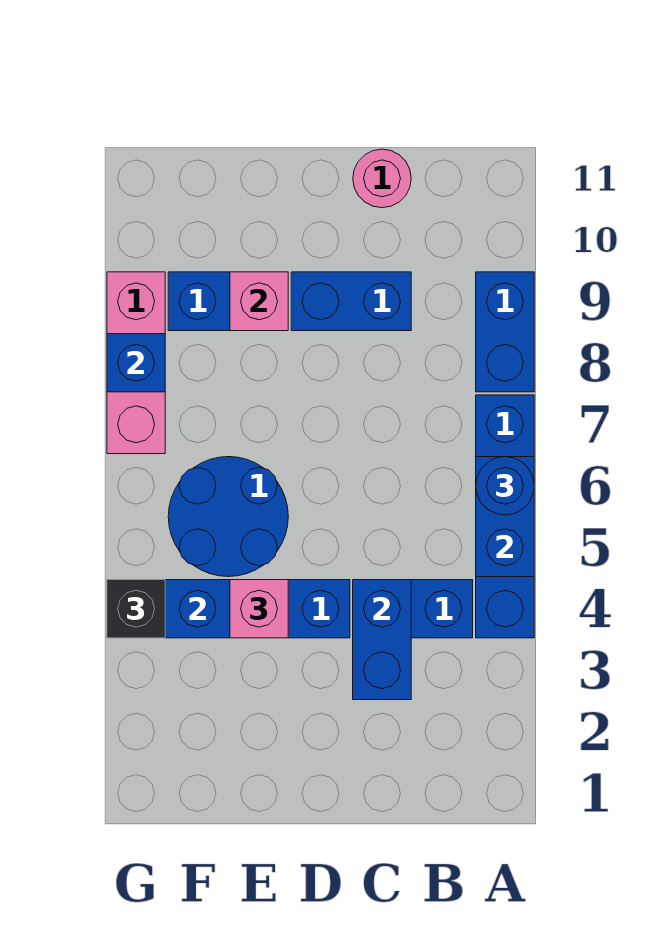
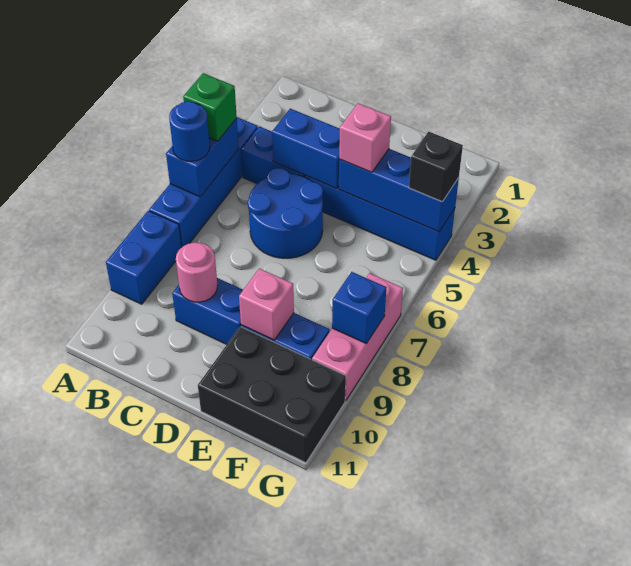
none -> green 1x1 brick [183,73,237,141]
blue 1x2 brick [353,580,411,700] -> blue 1x2 brick turned to [272,109,340,189]
pink 1x1 round brick [353,149,411,208] -> pink 1x1 round brick moved to [176,242,217,302]
blue 2x2 round brick [168,457,288,577] -> blue 2x2 round brick moved to [248,168,323,258]
none -> black 2x3 brick [198,327,346,463]

